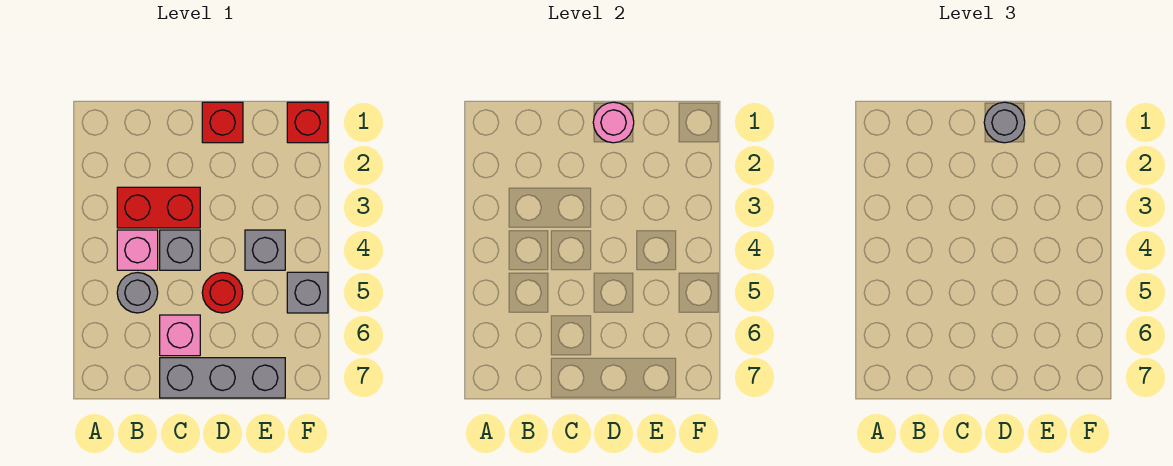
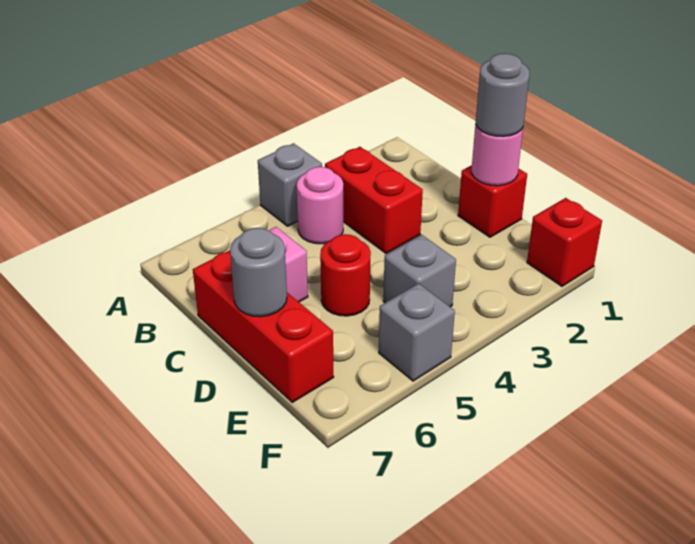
pink 1x1 brick [117,230,158,270] -> pink 1x1 round brick [297,167,343,244]
grey 1x1 round brick [117,273,158,313] -> grey 1x1 round brick moved to [230,228,287,317]
grey 1x1 brick [160,230,200,270] -> grey 1x1 brick moved to [258,143,322,226]
grey 1x3 brick [160,358,285,398] -> red 1x3 brick [193,250,334,402]

